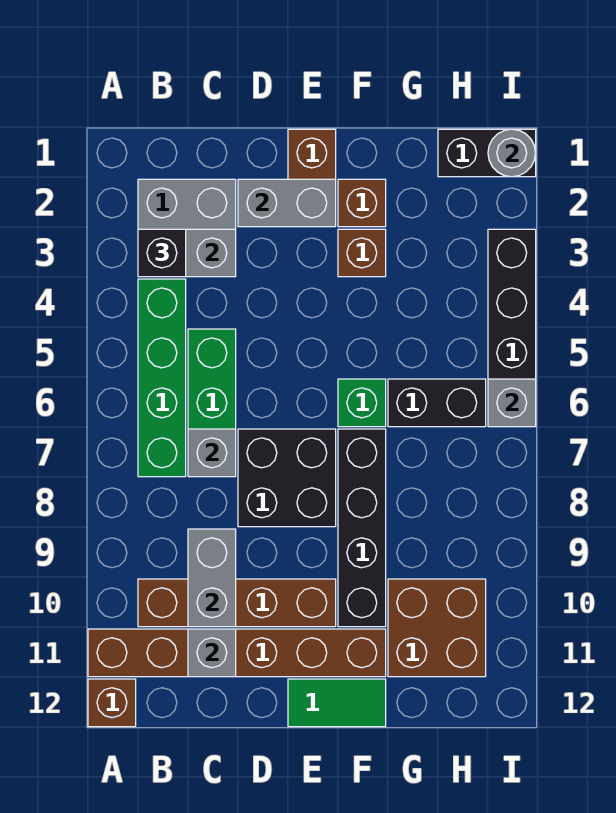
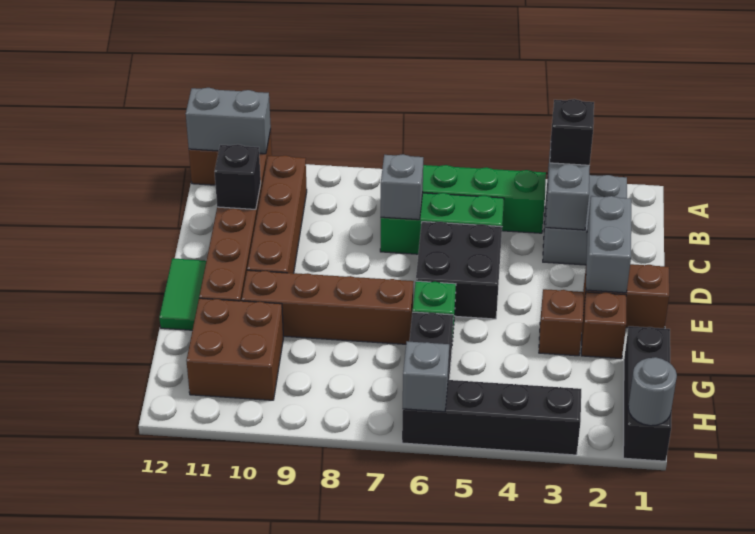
grey 1x2 brick [188,529,236,627] -> grey 1x2 brick moved to [186,88,271,154]
grey 1x1 brick [188,629,236,677] -> black 1x1 brick [215,144,261,209]
black 2x2 brick [238,429,336,527] -> black 2x2 brick moved to [416,222,502,319]
black 1x4 brick [338,429,386,627] -> brown 1x4 brick [242,270,414,344]
black 1x2 brick [438,129,536,177] -> black 1x3 brick [623,326,671,461]

